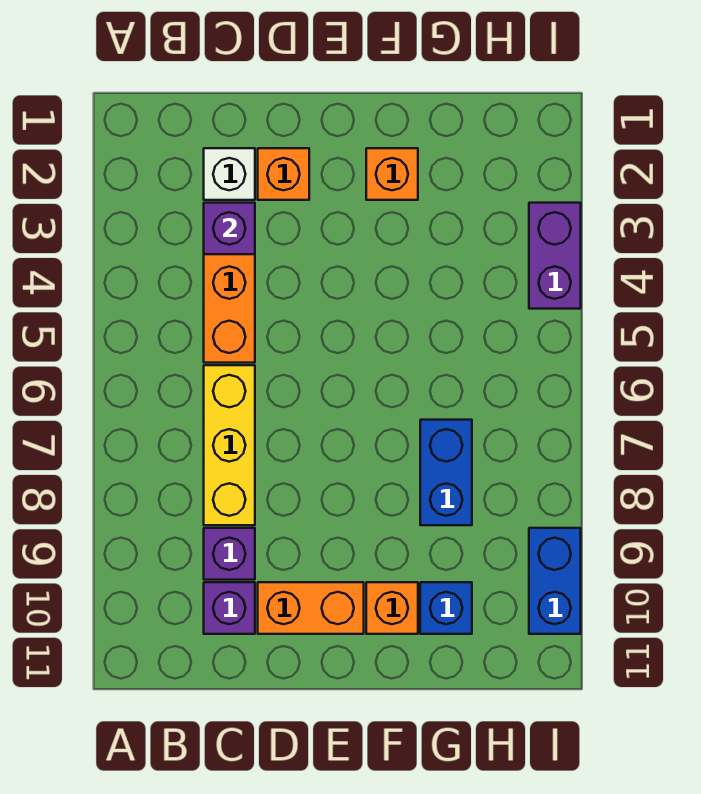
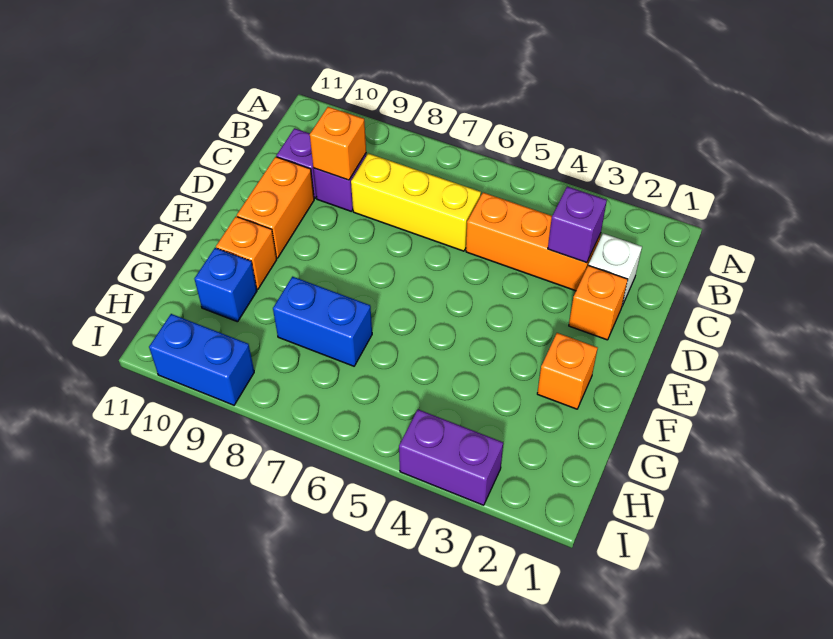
none -> orange 1x1 brick [310,107,366,180]

